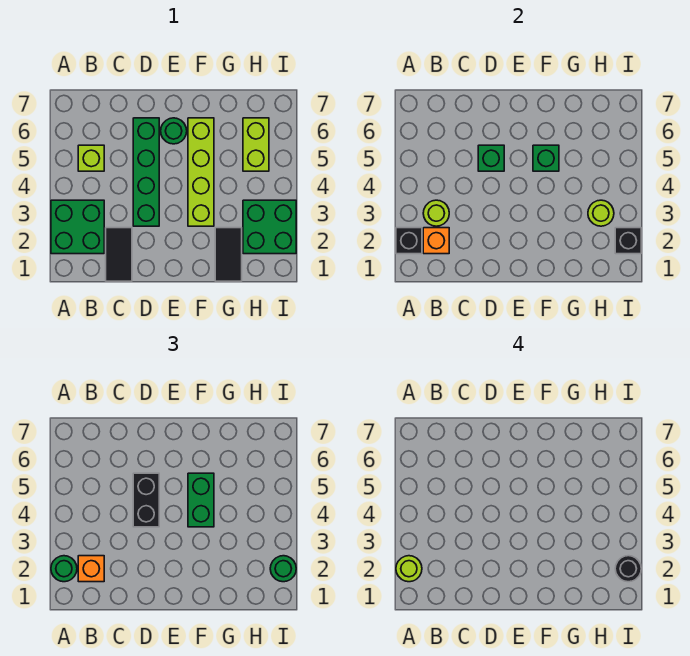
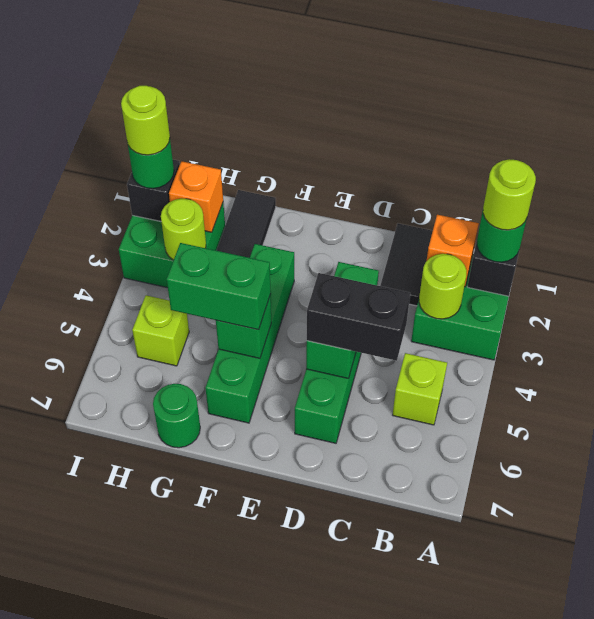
orange 1x1 brick [78,556,104,582] -> orange 1x1 brick moved to [169,161,223,232]
black 1x2 brick [133,473,159,527] -> black 1x2 brick turned to [307,273,410,361]
green 1x1 round brick [161,118,187,144] -> green 1x1 round brick moved to [153,384,200,448]
lime 1x4 brick [188,118,214,226] -> green 1x4 brick [205,244,294,423]
green 1x2 brick [188,473,214,527] -> green 1x2 brick turned to [167,243,271,330]
lime 1x2 brick [243,118,269,171] -> lime 1x1 brick [132,295,189,366]
black 1x1 round brick [615,556,641,582] -> lime 1x1 round brick [121,86,170,155]

